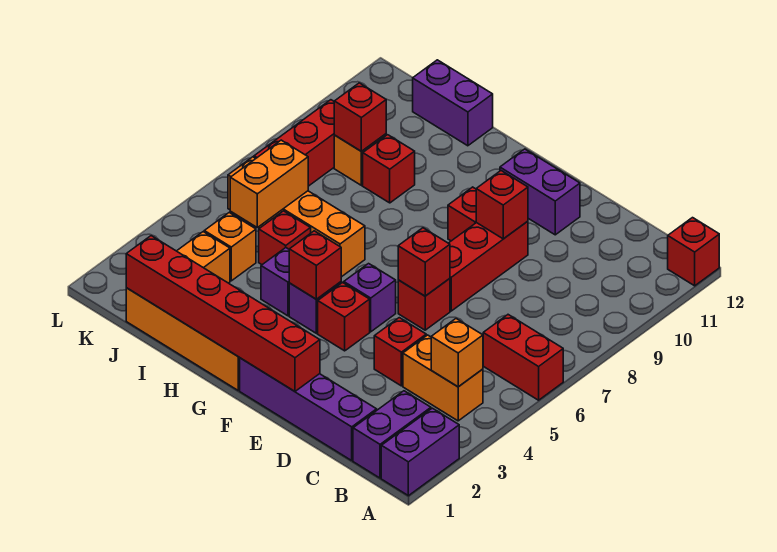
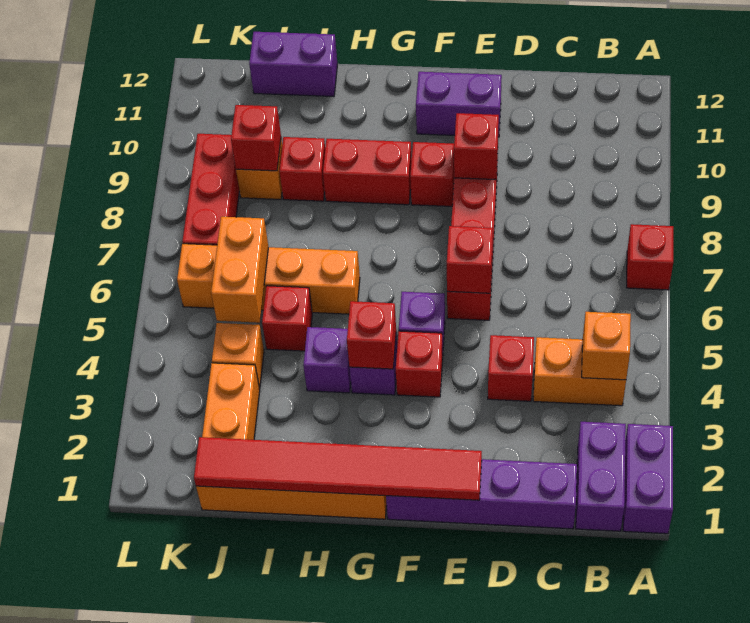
red 1x2 brick [483,315,563,400] -> red 1x2 brick moved to [323,139,412,205]
red 1x1 brick [668,218,719,286] -> red 1x1 brick moved to [627,224,673,290]
red 1x6 brick [126,236,320,391] -> red 1x6 tile [194,437,482,500]

